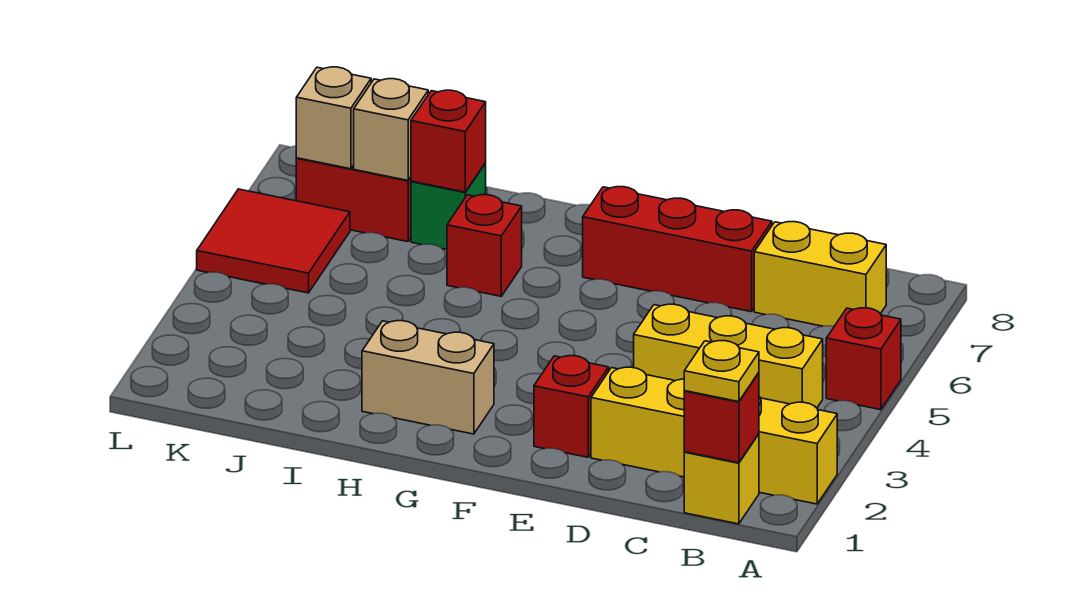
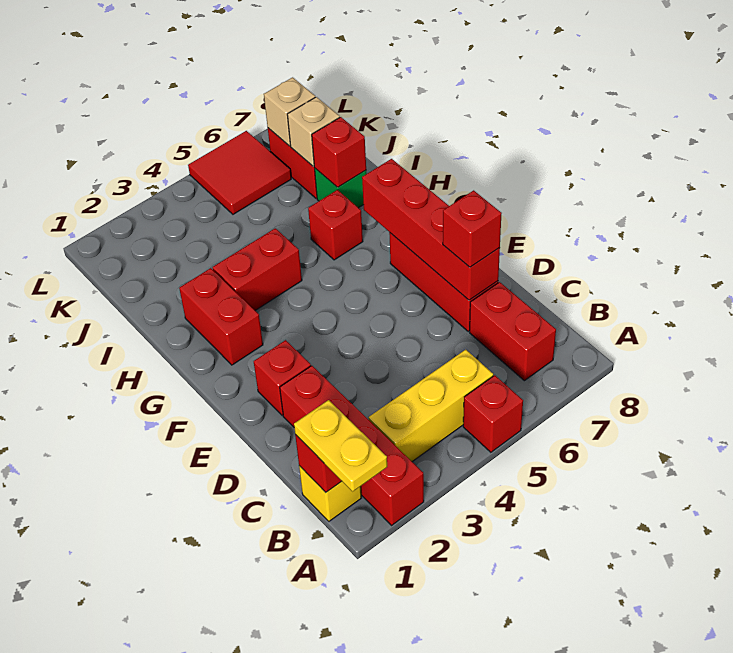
yellow 1x4 brick [591,367,837,504] -> red 1x4 brick [280,366,424,525]
yellow 1x1 plate [684,341,759,402] -> yellow 1x2 plate [294,400,387,491]
yellow 1x3 brick [634,304,823,408] -> yellow 1x3 brick turned to [368,350,493,462]
yellow 1x2 brick [754,222,886,326] -> red 1x2 brick [470,282,556,381]
none -> red 1x4 brick [362,159,500,300]
none -> red 1x1 brick [443,190,502,267]
tan 1x2 brick [362,321,494,434] -> red 1x2 brick [179,268,263,365]
none -> red 1x2 brick [212,228,302,310]

